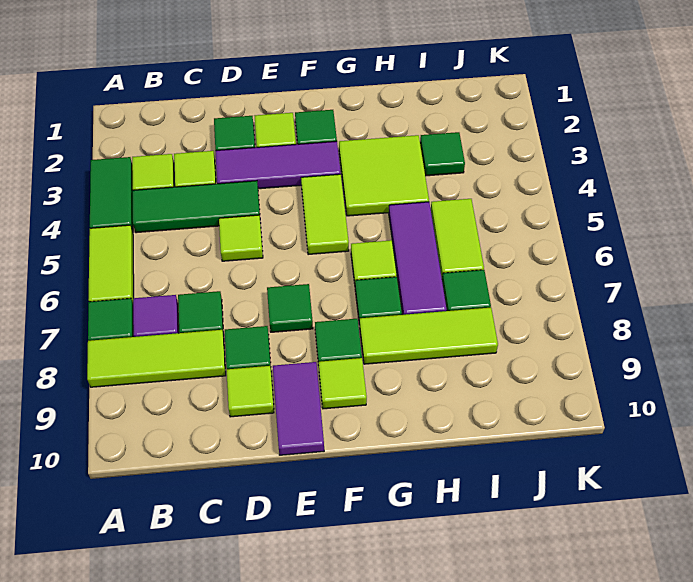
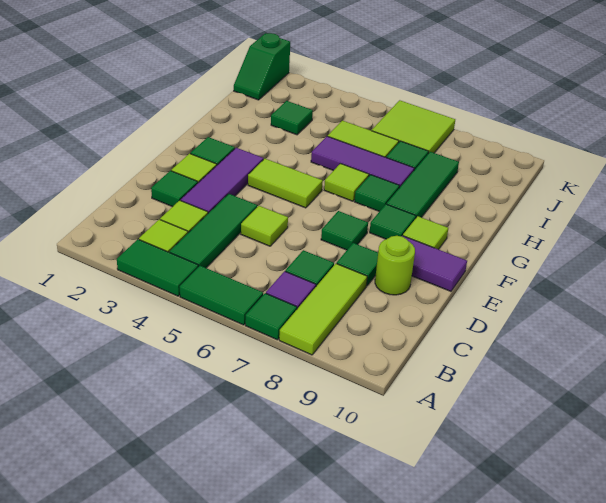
lime 1x2 tile [89,225,134,303] -> green 1x2 tile [180,266,263,325]
lime 1x1 tile [227,366,274,417] -> lime 1x1 round brick [375,236,415,295]
lime 2x2 tile [339,135,429,216] -> lime 2x2 tile moved to [372,100,455,153]
lime 1x3 tile [360,308,498,364] -> green 1x3 tile [387,152,459,217]
none -> green 1x2 slope [234,33,290,100]

